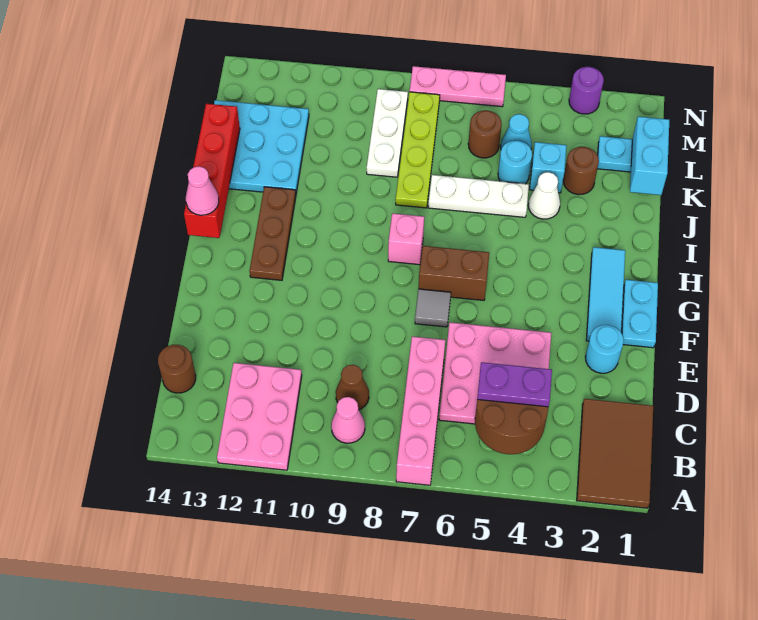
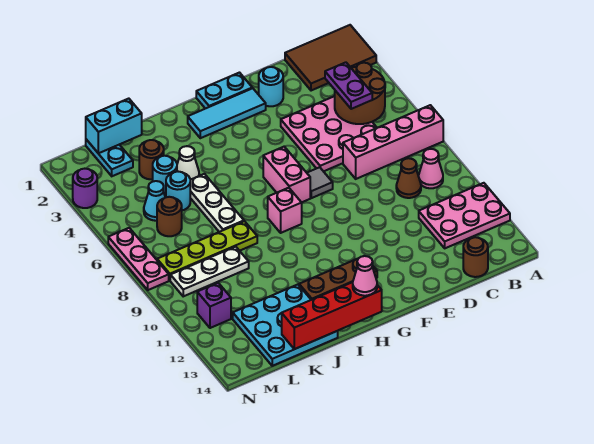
brown 1x2 brick [419,246,489,300] -> pink 1x2 brick [263,147,310,202]
cyan 1x1 brick [530,142,566,193] -> cyan 1x1 round brick [153,156,177,195]
none -> purple 1x1 brick [197,283,231,328]

